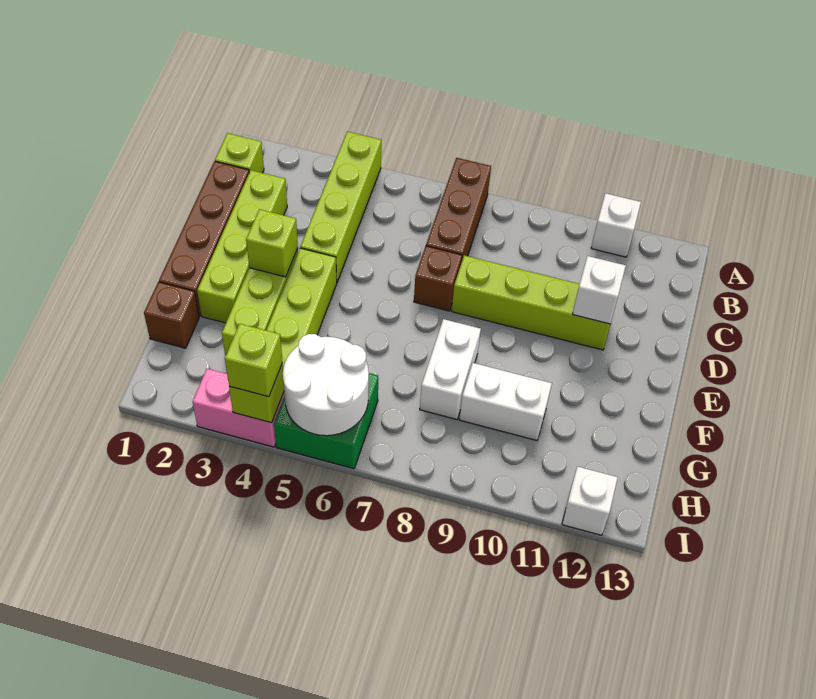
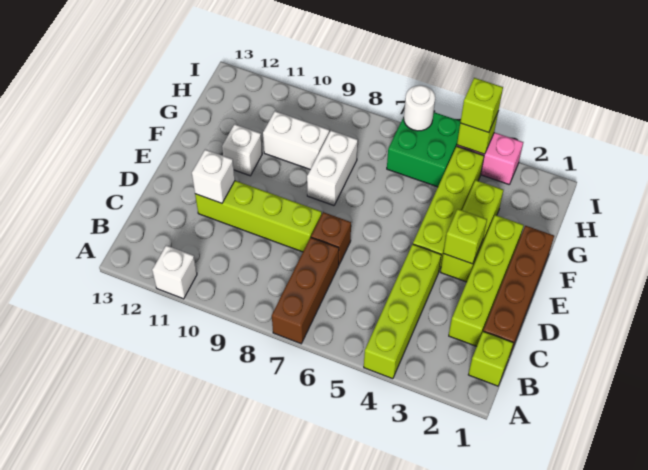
brown 1x1 brick [144,282,199,348] -> none
white 2x2 round brick [283,334,369,436] -> white 1x1 round brick [404,85,435,131]
white 1x1 brick [562,466,618,535] -> white 1x1 brick moved to [222,124,262,176]

